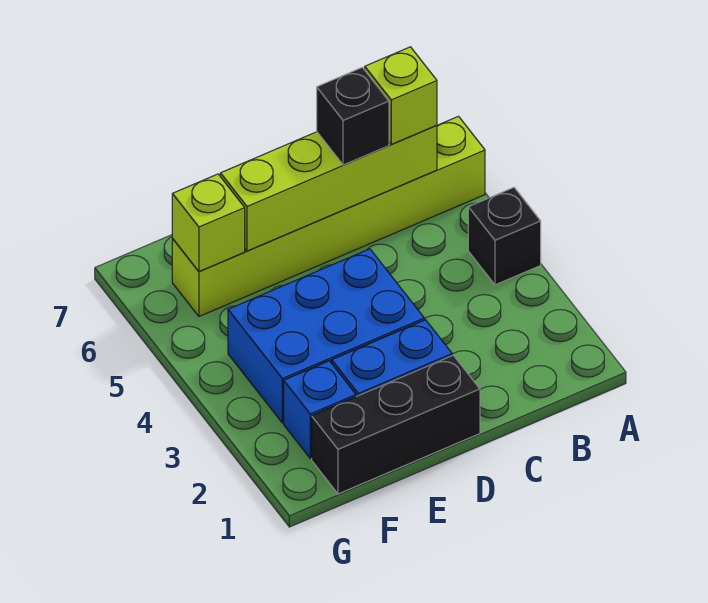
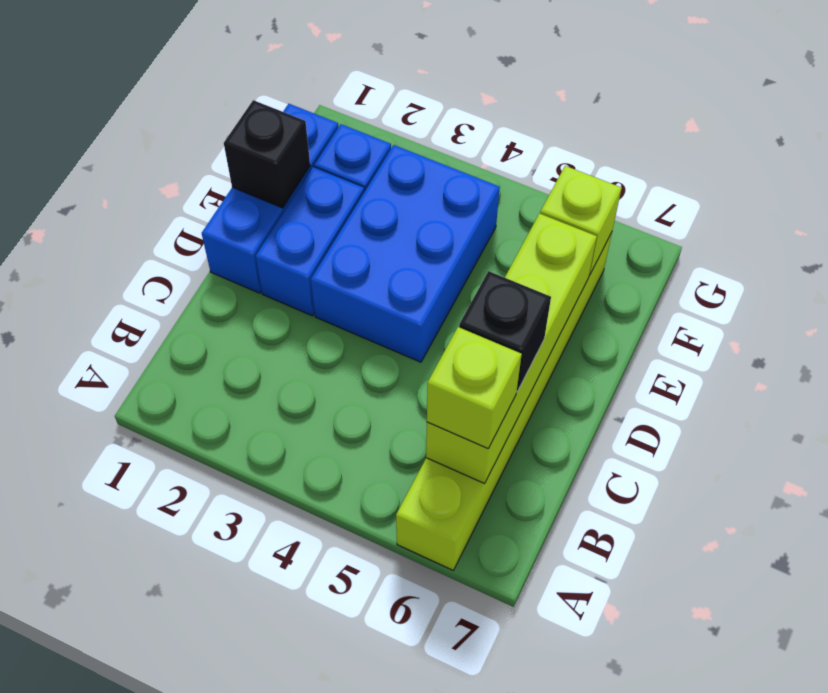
black 1x1 brick [468,188,541,285] -> black 1x1 brick moved to [224,100,310,208]
black 1x3 brick [312,355,480,494] -> blue 1x3 brick [202,104,338,293]

